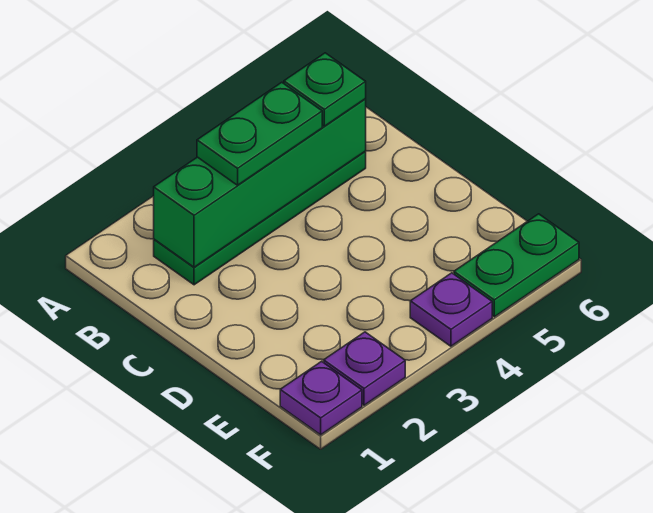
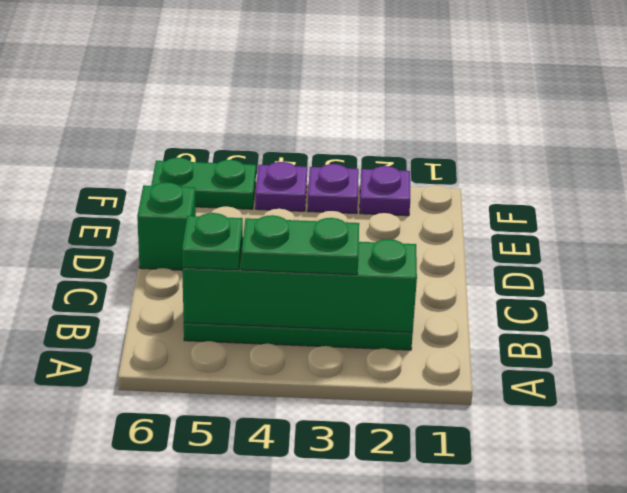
none -> green 1x1 brick [137,182,196,270]
purple 1x1 plate [280,361,362,435] -> purple 1x1 plate moved to [307,164,359,214]

